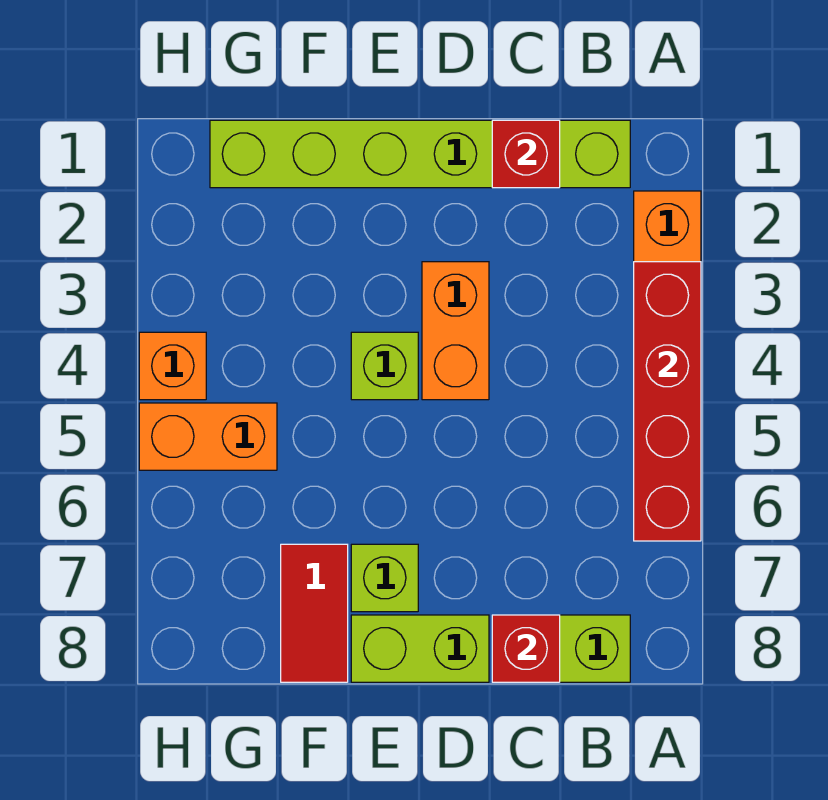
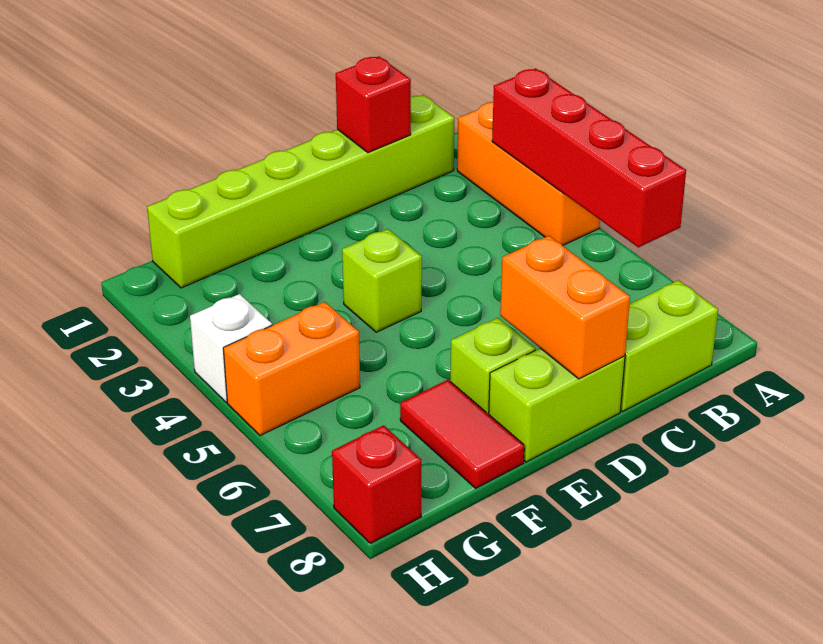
red 1x1 brick [492,615,560,682] -> red 1x1 brick moved to [332,425,421,543]
orange 1x2 brick [422,262,489,400] -> orange 1x2 brick moved to [500,236,630,379]
orange 1x1 brick [139,332,206,400] -> white 1x1 brick [190,294,272,402]

